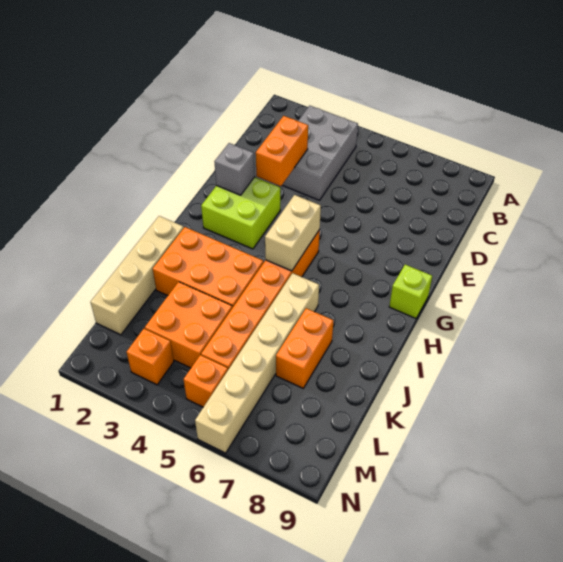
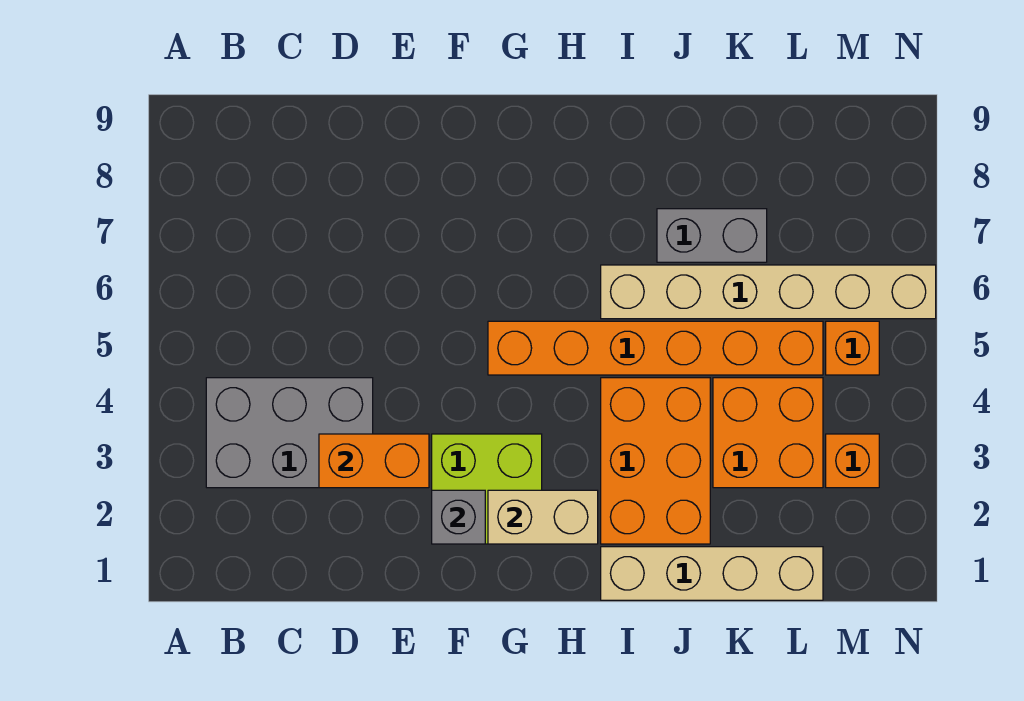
tan 1x2 brick [265,195,321,271] -> tan 1x2 brick moved to [488,490,598,544]
lime 1x1 brick [389,265,432,318] -> none
orange 1x2 brick [276,308,334,388] -> grey 1x2 brick [657,209,767,262]

